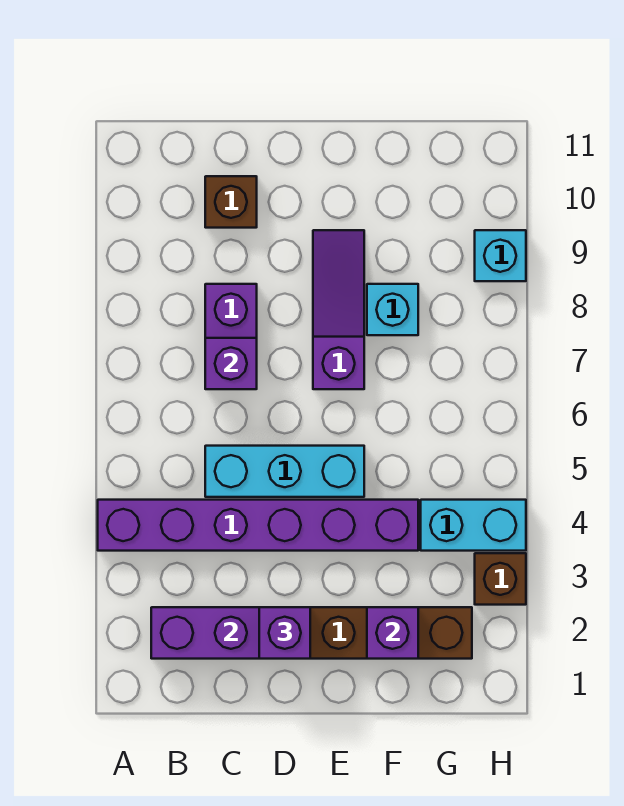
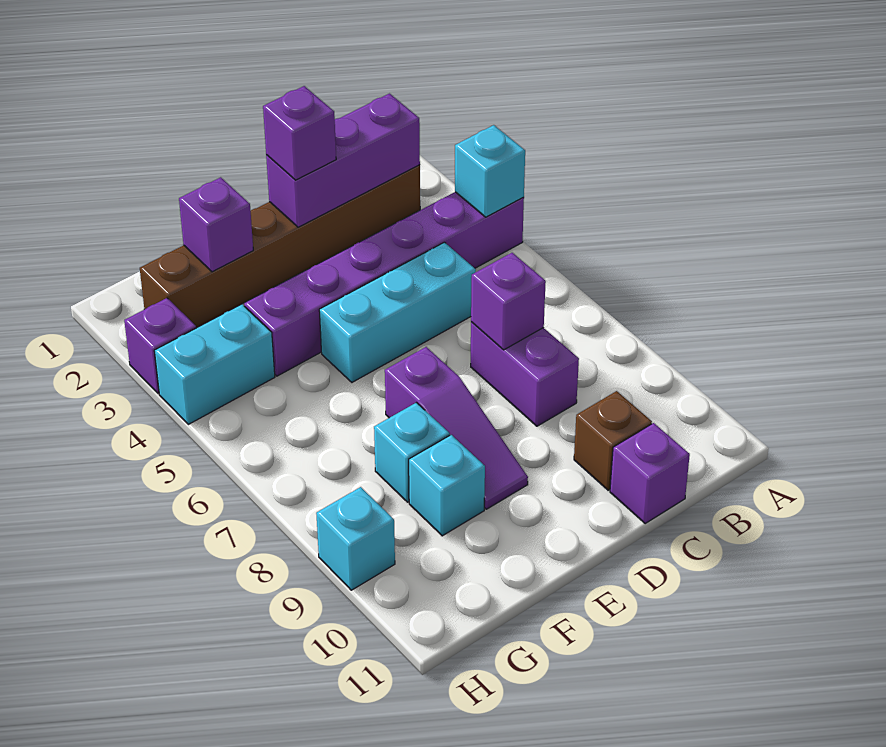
none -> cyan 1x1 brick [455,125,525,217]
none -> purple 1x1 brick [610,423,690,524]
none -> cyan 1x1 brick [409,435,485,536]
brown 1x1 brick [475,553,526,605] -> purple 1x1 brick [124,298,196,394]

